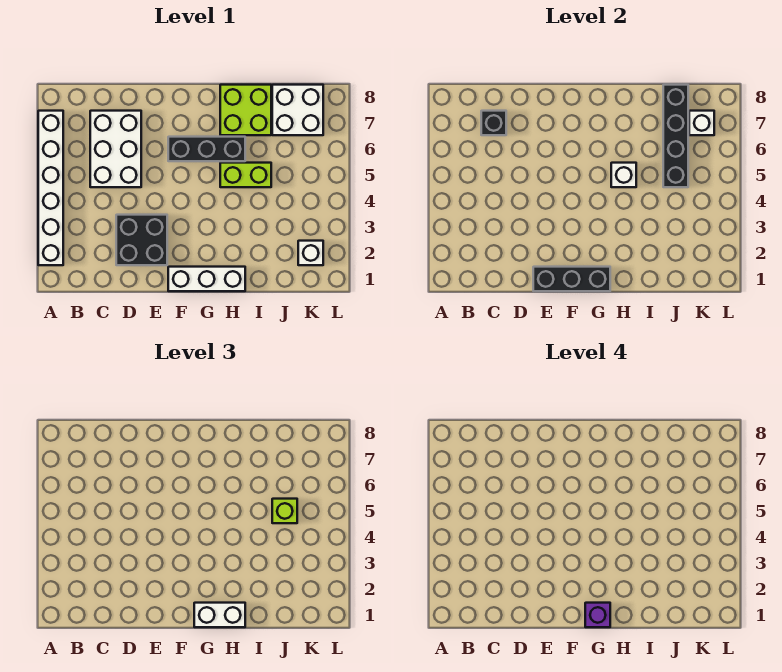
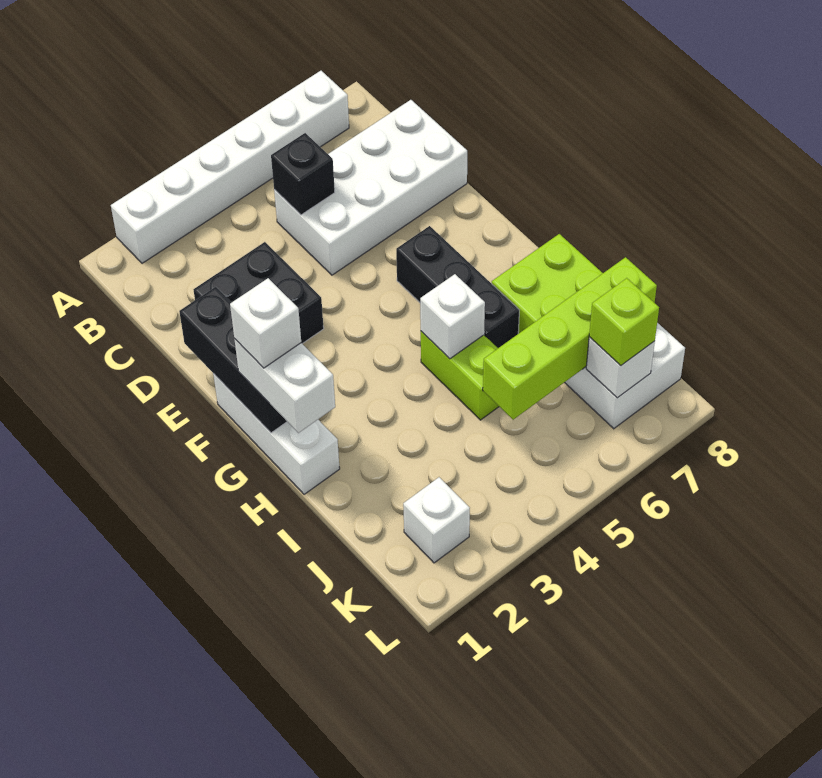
white 2x3 brick [90,111,141,187] -> white 2x4 brick [274,100,467,275]
black 1x1 brick [481,111,506,135] -> black 1x1 brick moved to [271,133,335,215]
purple 1x1 brick [585,603,610,627] -> white 1x1 brick [230,278,301,368]
black 1x4 brick [663,85,688,187] -> lime 1x4 brick [483,257,657,420]
lime 1x1 brick [272,499,297,523] -> lime 1x1 brick moved to [589,278,659,366]

